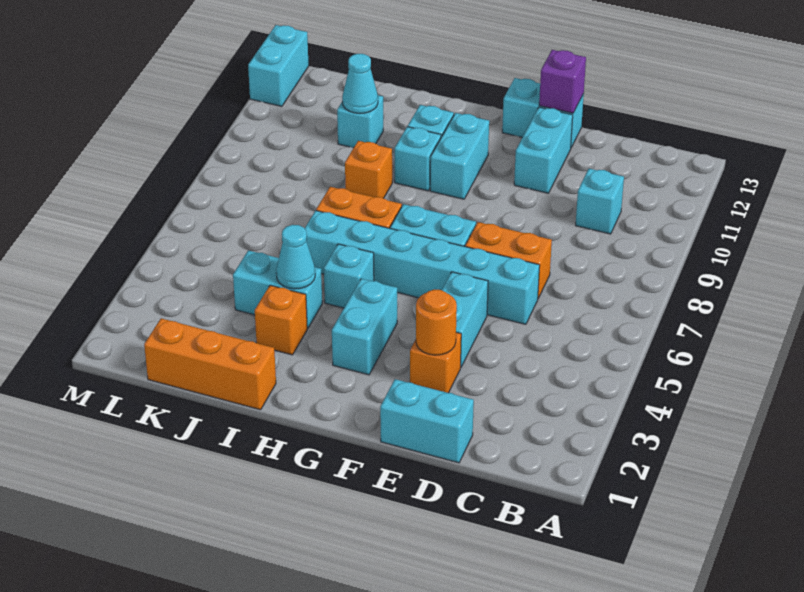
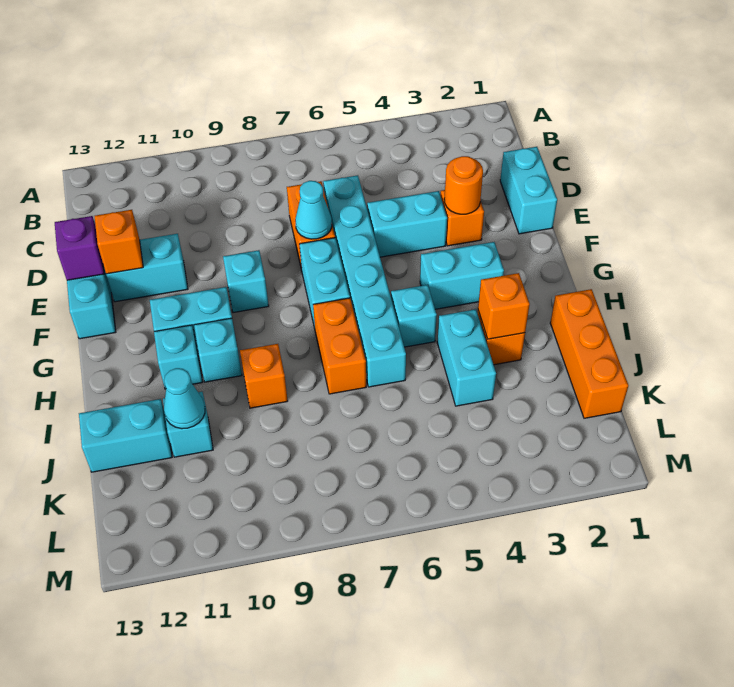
cyan 1x1 brick [576,169,624,234] -> cyan 1x1 brick moved to [223,250,269,313]
none -> orange 1x1 brick [95,210,143,274]
none -> orange 1x1 brick [478,273,530,339]
cyan 1x1 cone [276,225,315,289] -> cyan 1x1 cone moved to [295,181,332,239]
cyan 1x2 brick [248,25,309,106] -> cyan 1x2 brick moved to [79,399,172,472]

